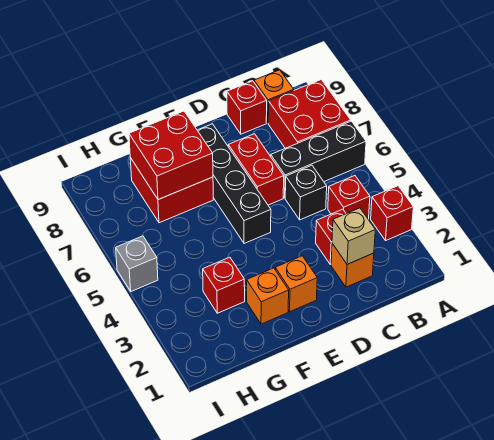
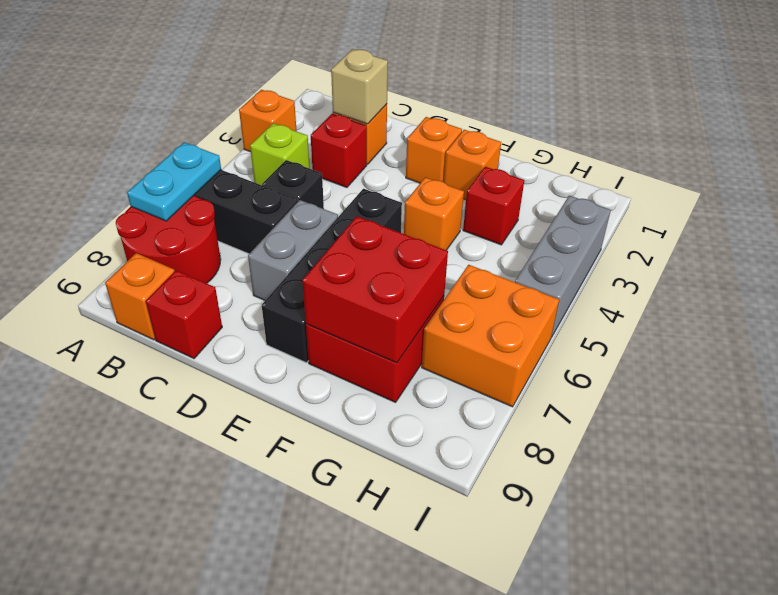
red 1x1 brick [371,186,413,240] -> orange 1x1 brick [239,90,297,152]
none -> cyan 1x2 plate [127,142,221,221]
red 2x2 brick [268,80,351,148] -> red 2x2 round brick [116,196,221,283]
red 1x1 brick [328,176,370,219] -> lime 1x1 brick [250,123,310,185]
red 1x2 brick [228,134,284,205] -> grey 1x2 brick [248,200,338,300]
none -> orange 1x1 brick [404,177,464,250]
none -> orange 2x2 brick [422,265,559,407]
grey 1x1 brick [116,236,158,291] -> grey 1x3 brick [515,196,611,337]

